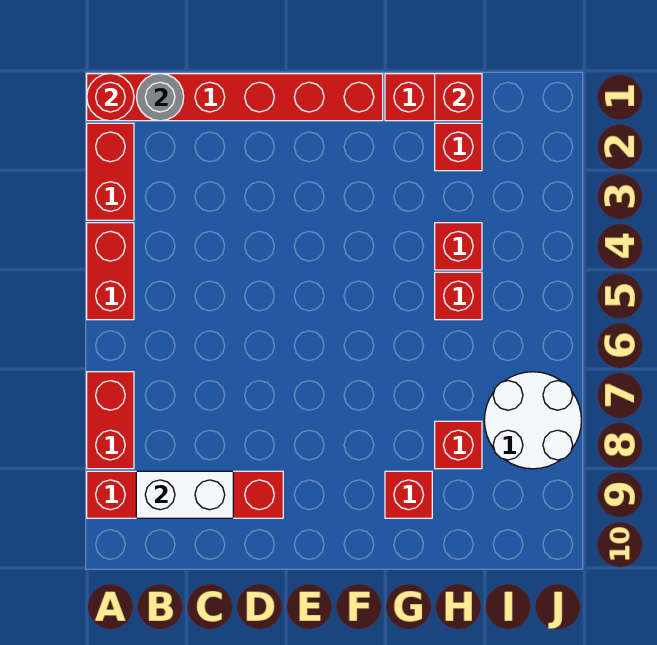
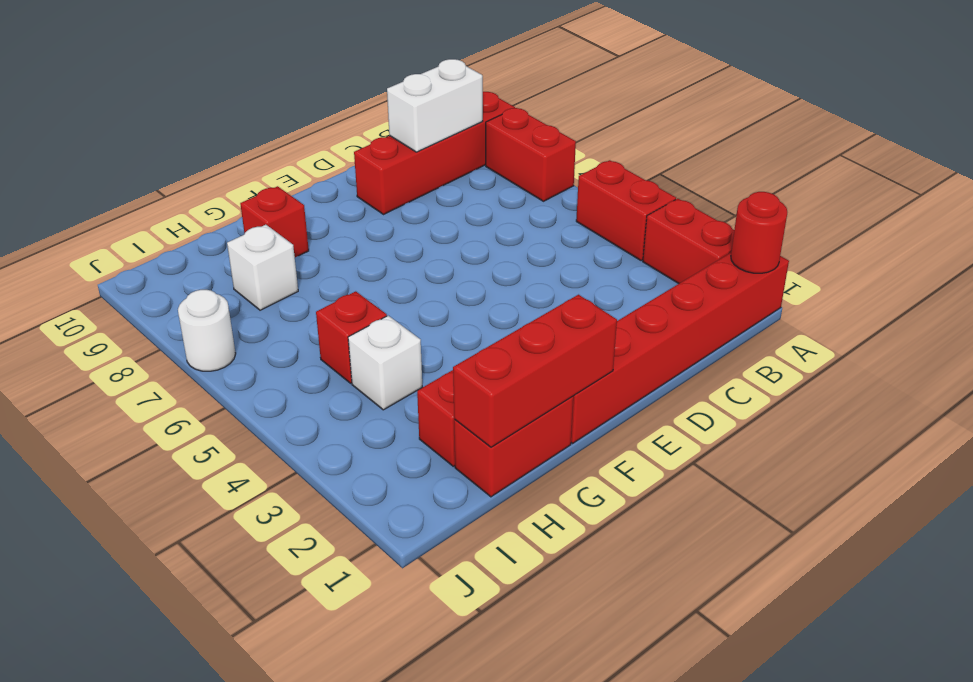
grey 1x1 round brick [137,74,184,121] -> none
red 1x1 brick [435,74,482,121] -> red 1x3 brick [453,295,617,447]
red 1x1 brick [435,223,482,270] -> white 1x1 brick [348,316,422,410]
red 1x1 brick [435,421,482,469] -> white 1x1 brick [227,225,298,310]
white 2x2 round brick [484,372,581,469] -> white 1x1 round brick [178,290,236,371]

